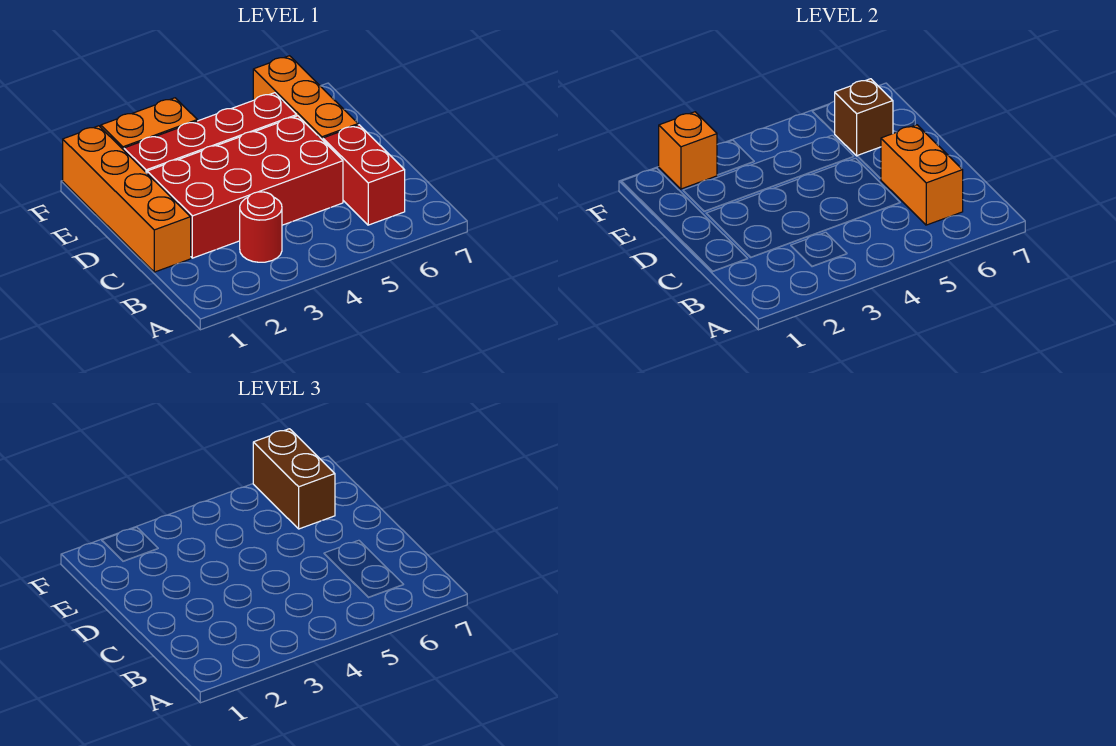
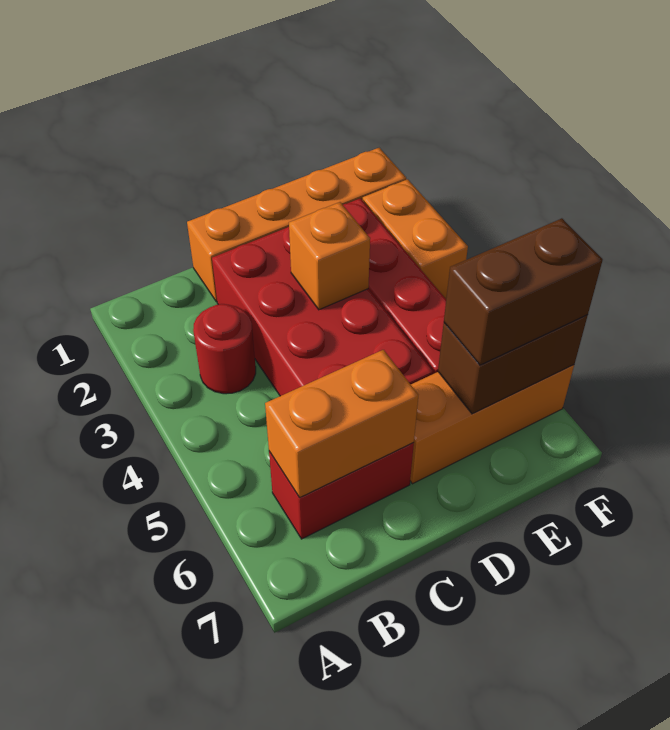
brown 1x1 brick [835,79,893,156] -> brown 1x2 brick [438,315,588,414]
orange 1x1 brick [659,112,717,189] -> orange 1x1 brick moved to [289,202,370,310]

